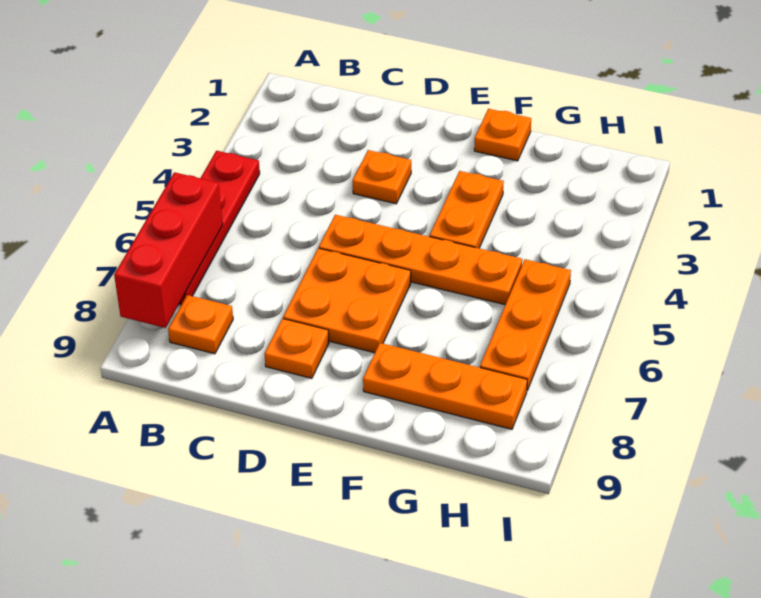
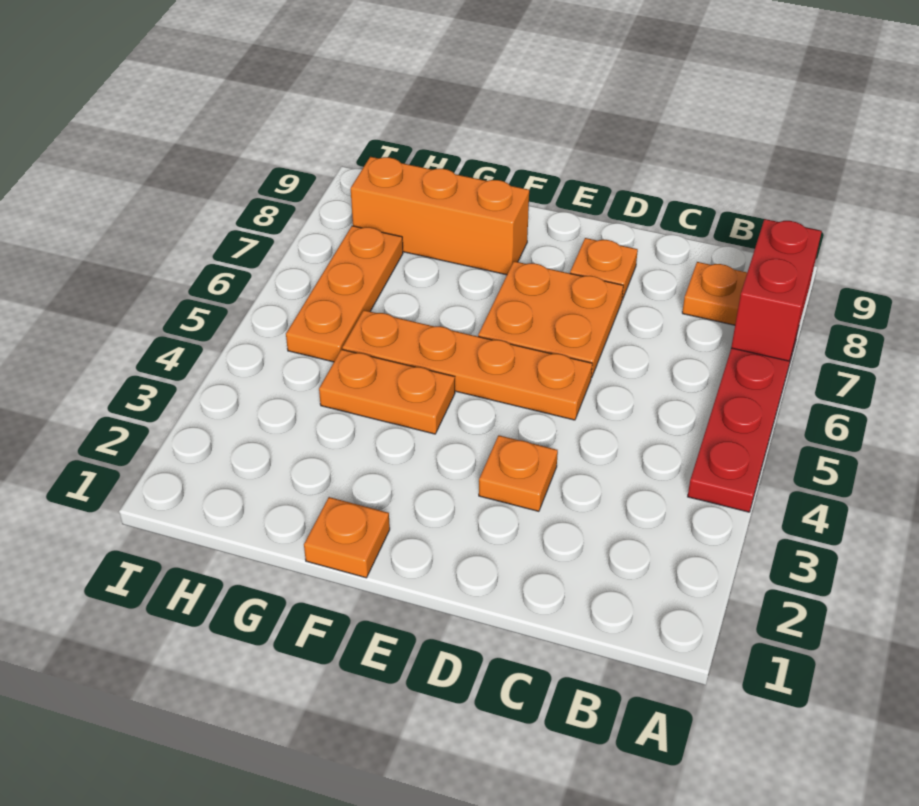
red 1x3 brick [114,172,223,328] -> red 1x2 brick [731,219,822,361]
orange 1x2 plate [430,171,504,248] -> orange 1x2 plate turned to [319,349,455,434]
orange 1x3 plate [363,343,527,429] -> orange 1x3 brick [351,157,529,275]

